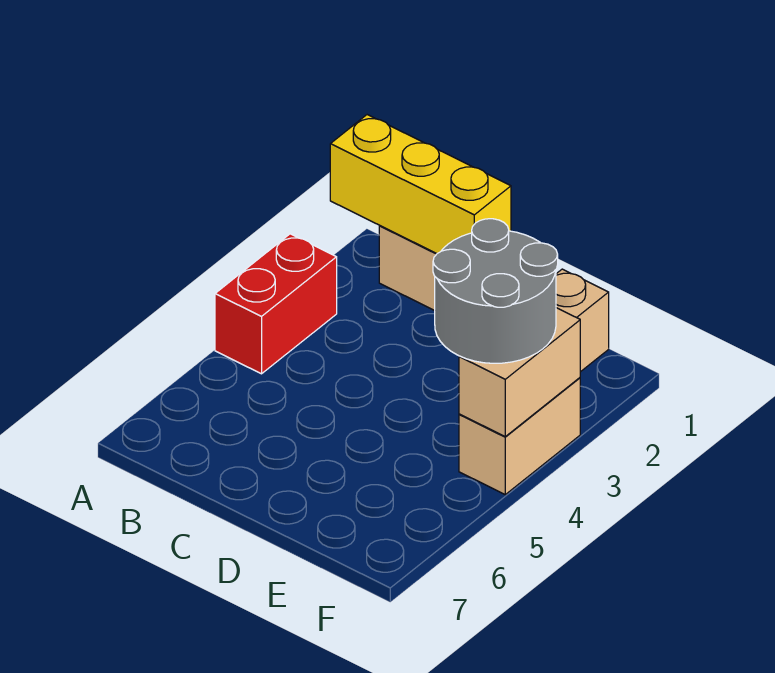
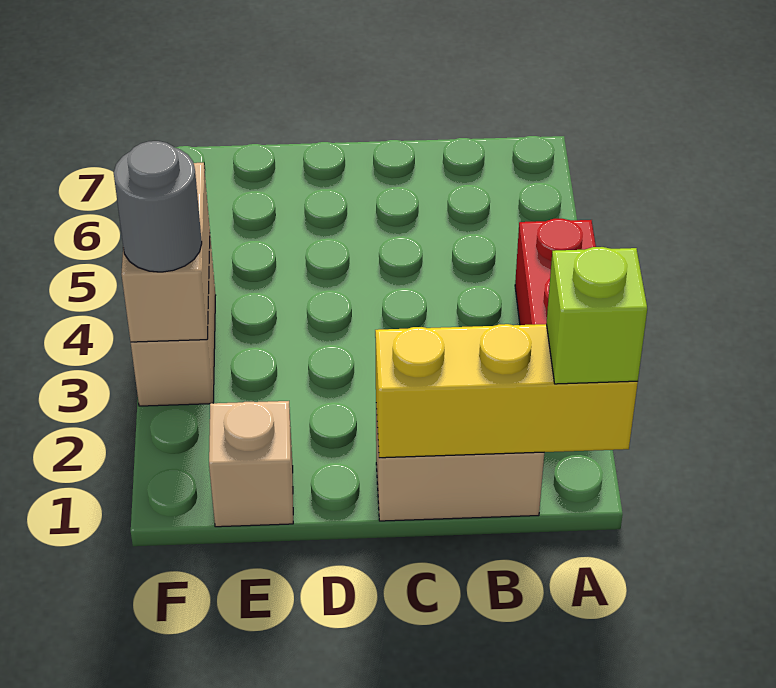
none -> lime 1x1 brick [546,247,647,384]
grey 2x2 round brick [433,219,558,363] -> grey 1x1 round brick [114,141,202,272]

